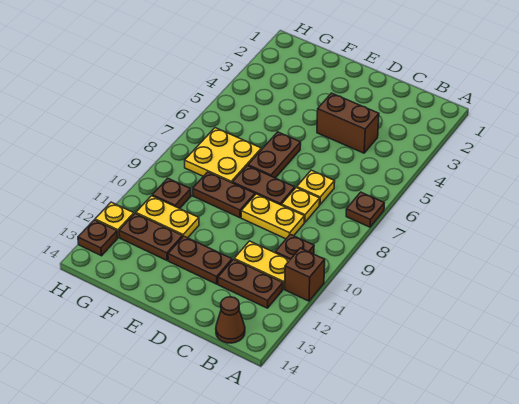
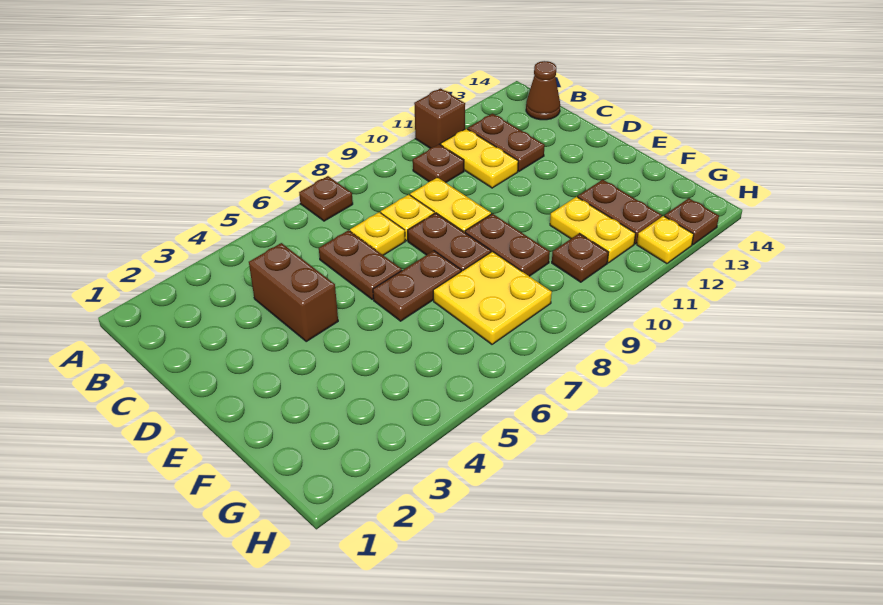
brown 1x2 plate [168,236,232,284] -> brown 1x2 plate moved to [319,230,402,299]

